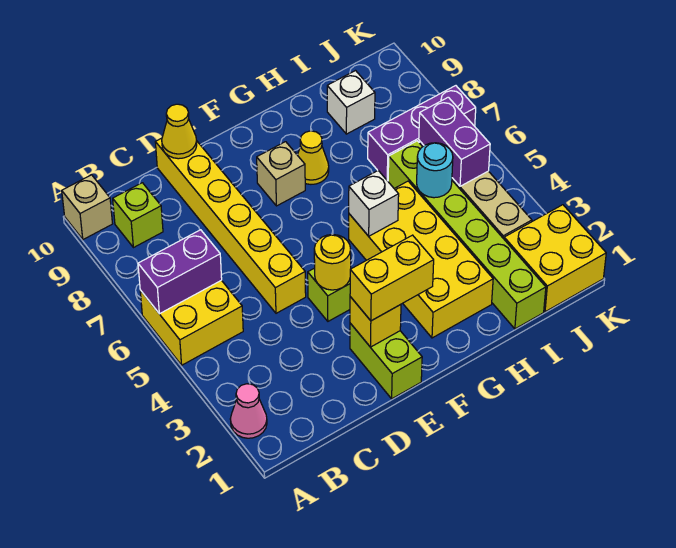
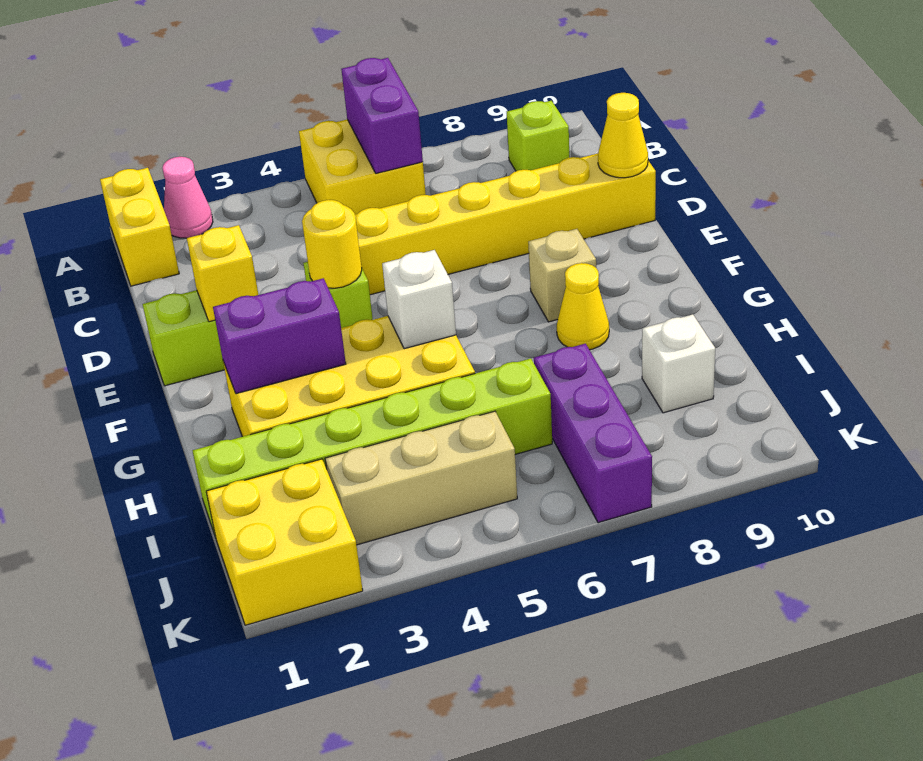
tan 1x1 brick [62,175,112,239] -> none
yellow 1x2 brick [350,235,434,321] -> yellow 1x2 brick moved to [100,168,179,286]
cyan 1x1 round brick [417,143,453,198] -> none
purple 1x2 brick [419,97,490,186] -> purple 1x2 brick moved to [213,278,346,394]

